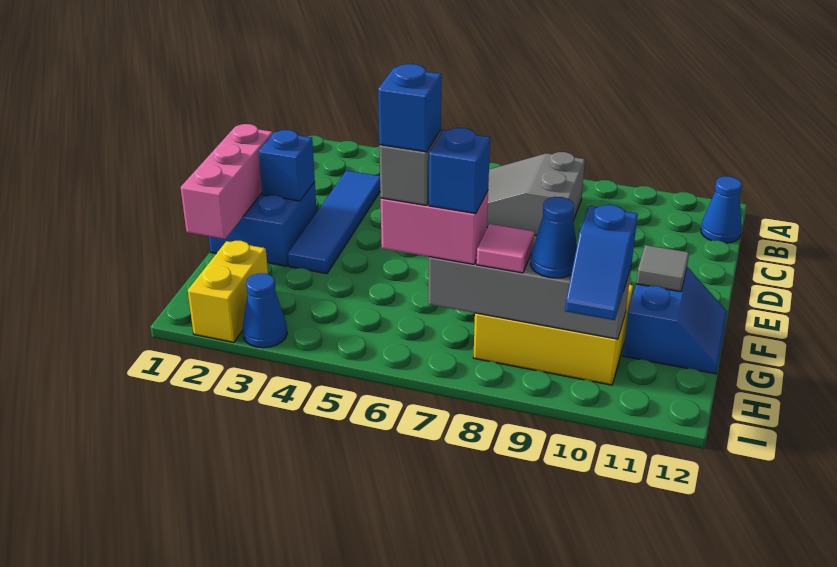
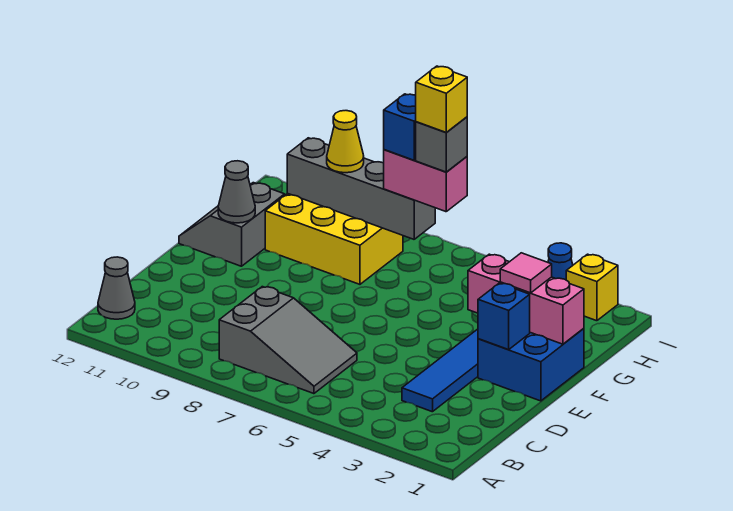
blue 1x1 cone [701,176,742,243] -> grey 1x1 cone [98,257,135,319]
pink 1x3 brick [181,124,273,239] -> pink 1x3 brick turned to [468,254,584,344]
blue 2x2 slope [623,268,727,374] -> grey 2x2 slope [179,183,285,266]
grey 1x1 tile [636,245,689,292] -> grey 1x1 cone [218,161,255,223]
yellow 1x2 brick [188,241,268,342] -> yellow 1x1 brick [566,254,618,321]
blue 1x1 brick [378,64,442,152] -> yellow 1x1 brick [416,66,467,133]
pink 1x1 tile [477,224,535,273] -> pink 1x1 tile moved to [500,253,552,293]
blue 1x1 cone [530,197,577,278] -> yellow 1x1 cone [327,111,364,173]
blue 1x2 slope [565,205,638,320] -> none

